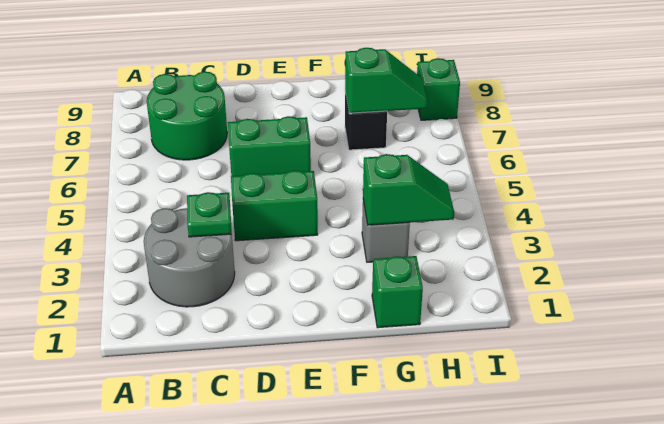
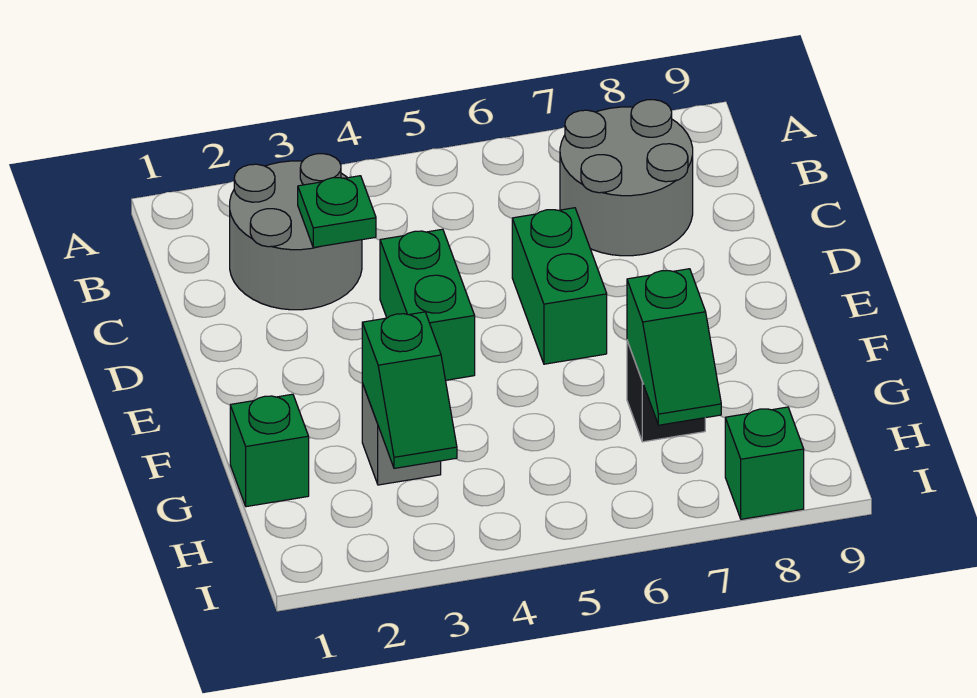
green 2x2 round brick [147,72,227,160] -> grey 2x2 round brick [560,100,693,256]

